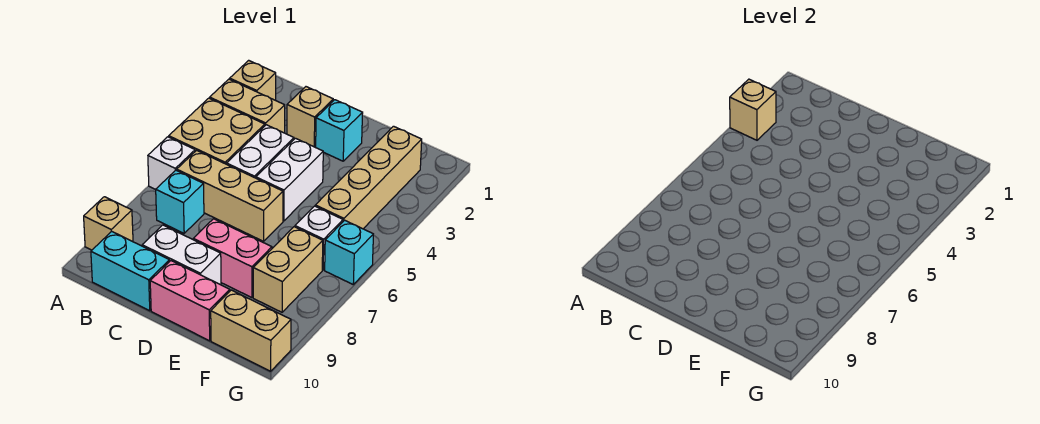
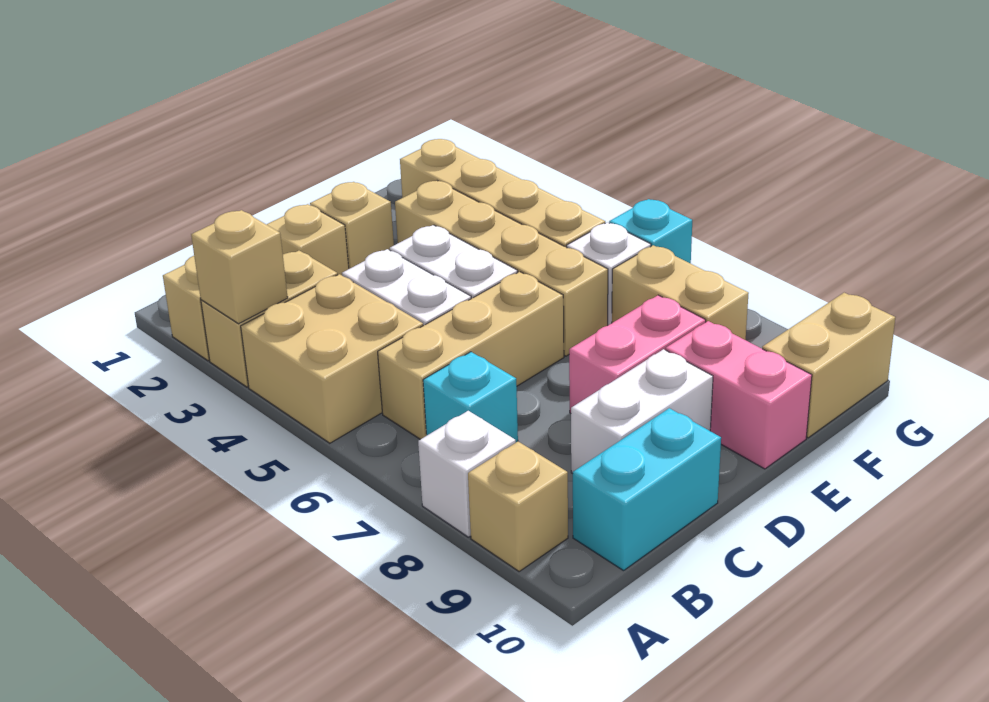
white 1x1 brick [148,137,195,190] -> white 1x1 brick moved to [418,411,516,537]
cyan 1x1 brick [316,100,363,161] -> tan 1x1 brick [310,182,394,269]
pink 1x2 brick [150,261,230,341] -> pink 1x2 brick turned to [666,321,812,469]
none -> tan 1x4 brick [395,181,608,356]

